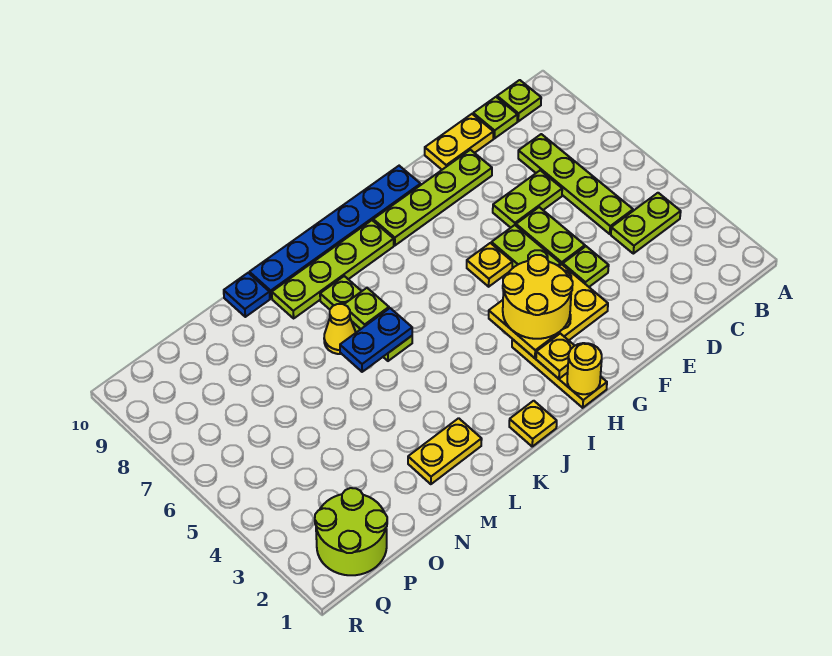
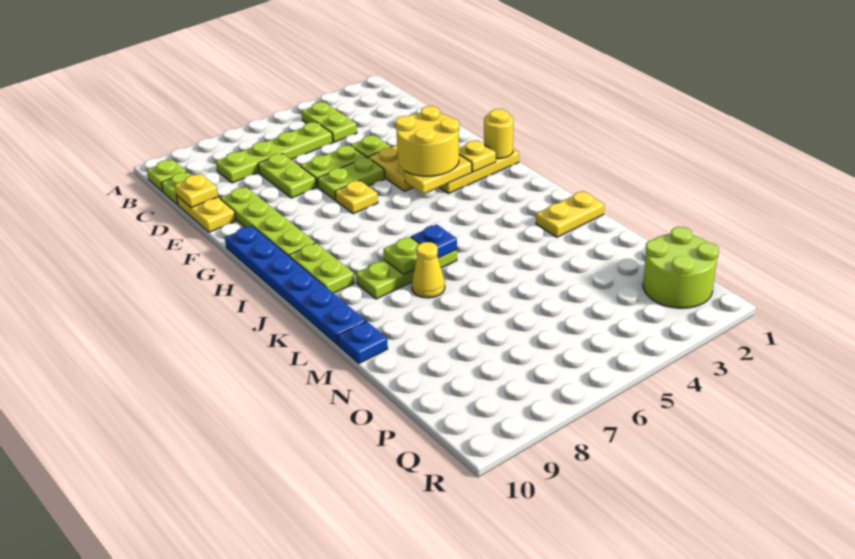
lime 1x4 plate [272,220,394,318] -> lime 1x2 plate [289,243,354,293]
yellow 1x1 plate [509,401,557,446] -> yellow 1x1 plate moved to [175,174,218,208]
blue 1x2 plate [340,308,412,372] -> blue 1x1 plate [411,224,457,258]
yellow 1x2 plate [408,418,482,484] -> yellow 1x2 plate turned to [536,191,605,237]

